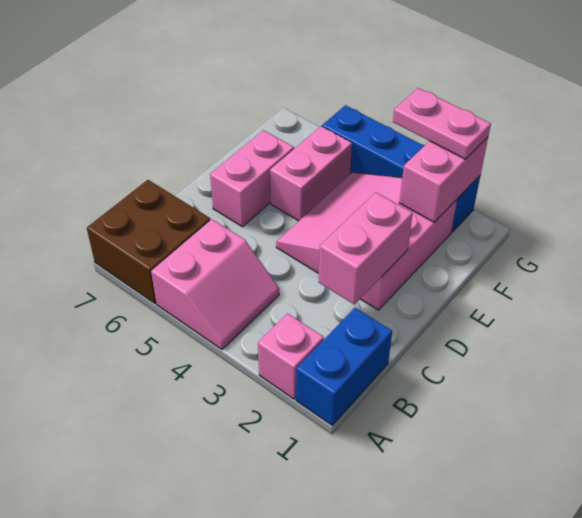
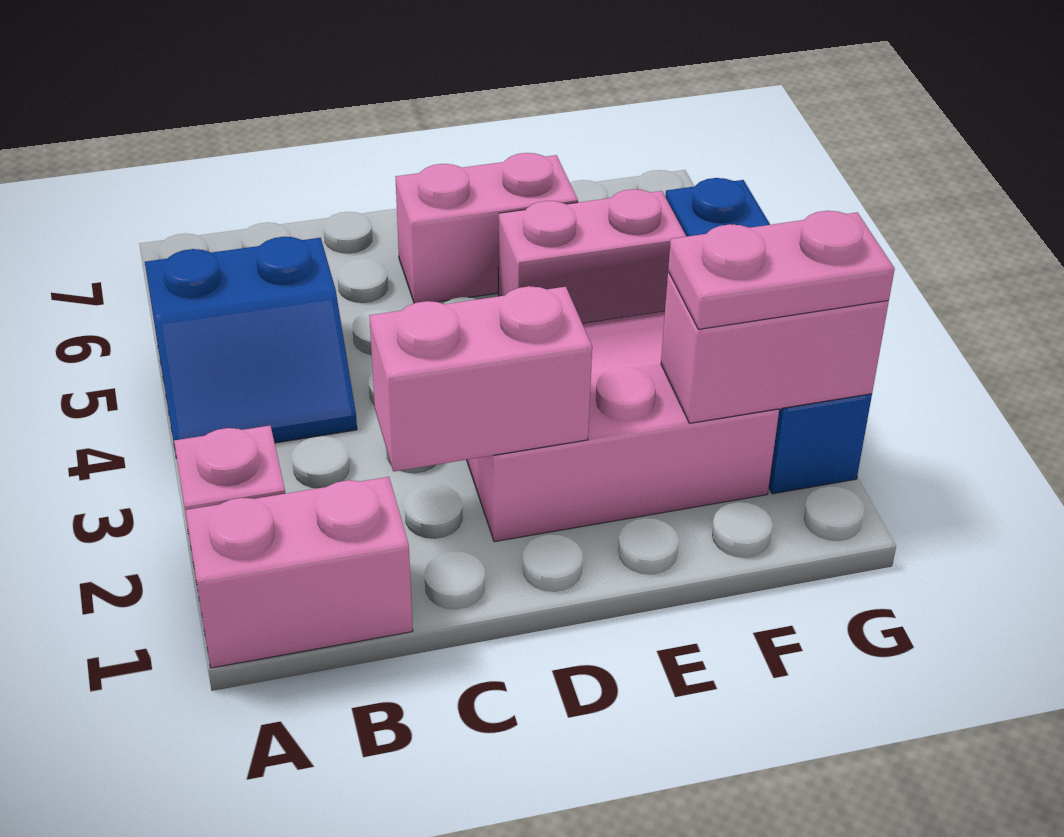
blue 1x2 brick [296,308,392,425] -> pink 1x2 brick [185,477,413,668]
pink 2x2 slope [151,219,279,349] -> blue 2x2 slope [145,237,357,458]
brown 2x2 brick [87,180,210,304] -> none
pink 1x2 plate [393,88,491,159] -> pink 1x2 plate turned to [668,211,895,329]

